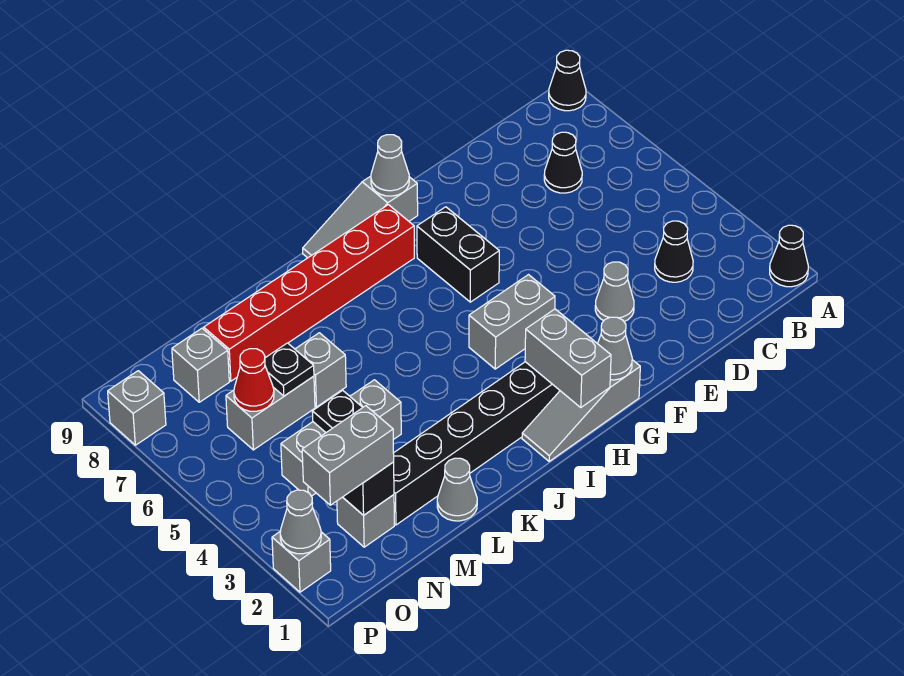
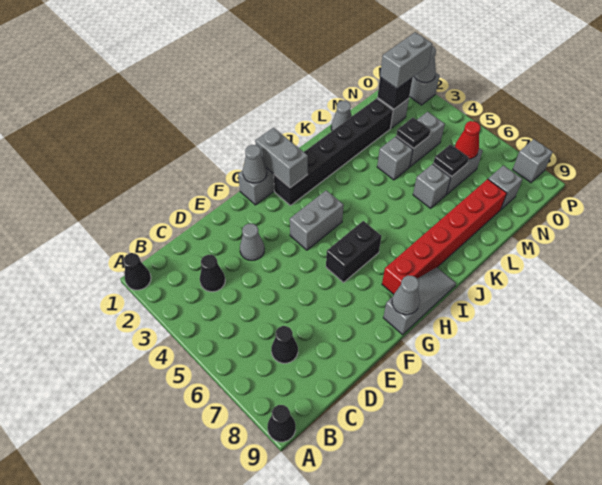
black 1x2 brick [417,207,499,302] -> black 1x2 brick turned to [326,221,382,282]

